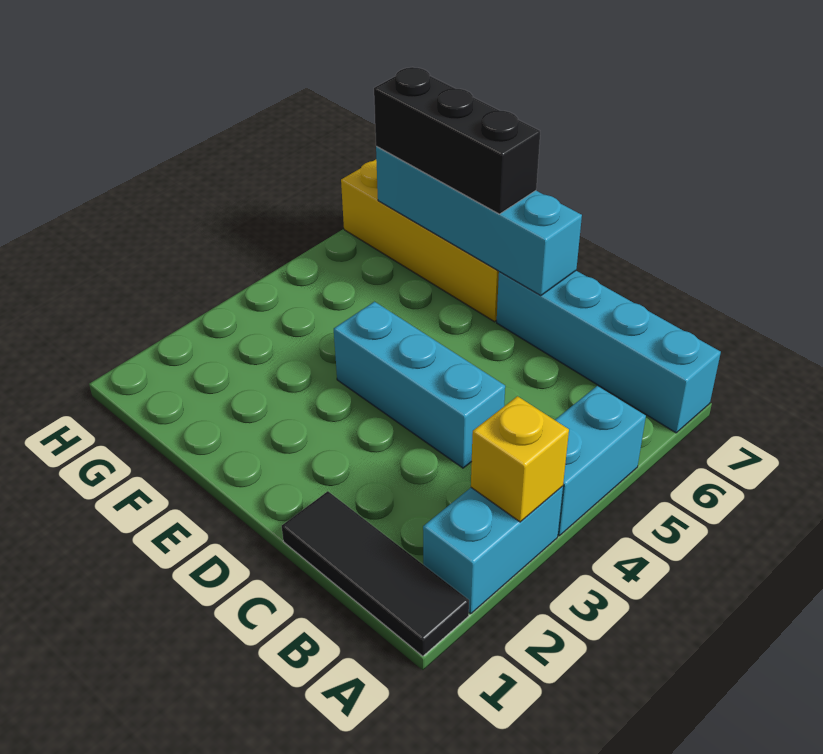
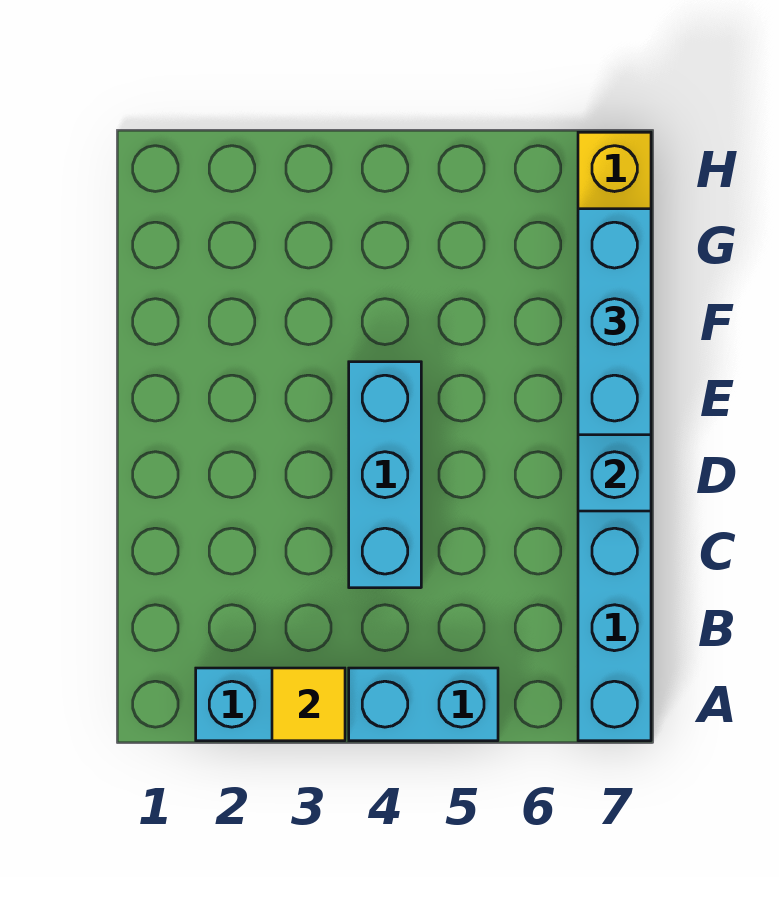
black 1x3 tile [282,491,469,656] -> none
yellow 1x1 brick [471,396,569,522] -> yellow 1x1 tile [272,668,345,741]
black 1x3 brick [374,67,540,214] -> cyan 1x3 brick [578,209,651,435]

